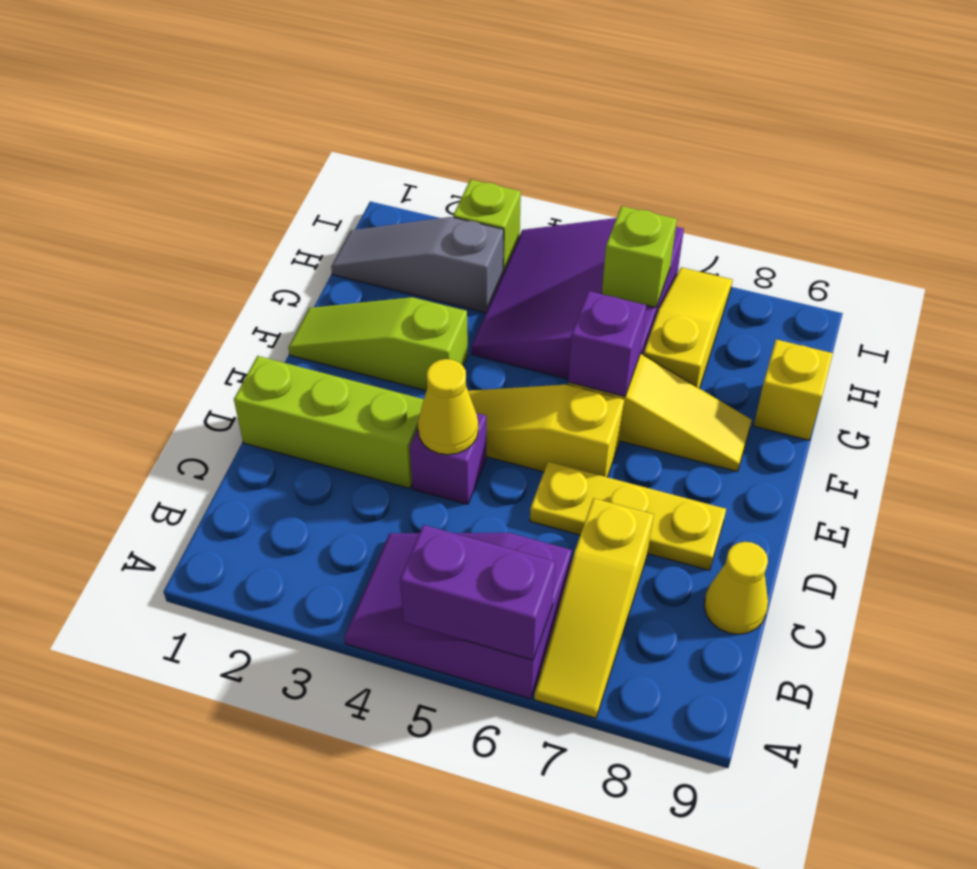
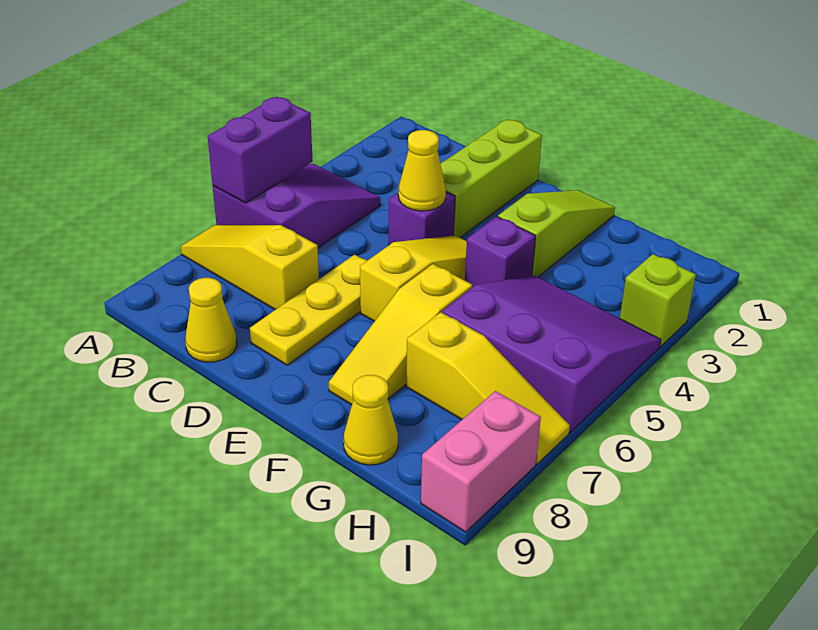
purple 1x1 brick [568,291,646,396] -> purple 1x1 brick moved to [465,216,536,287]
yellow 1x1 brick [754,339,833,440] -> yellow 1x1 cone [344,375,398,465]
grey 1x3 slope [331,217,504,313] -> none
lime 1x1 brick [602,206,677,307] -> none
none -> pink 1x2 brick [421,391,541,532]

